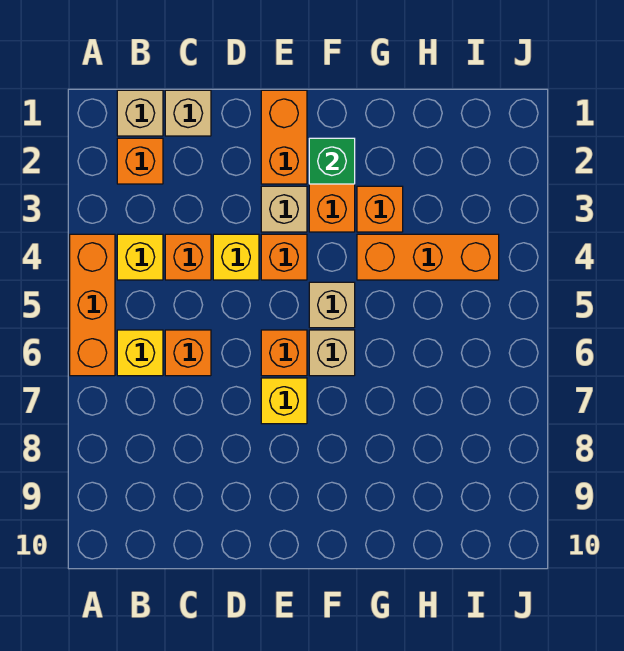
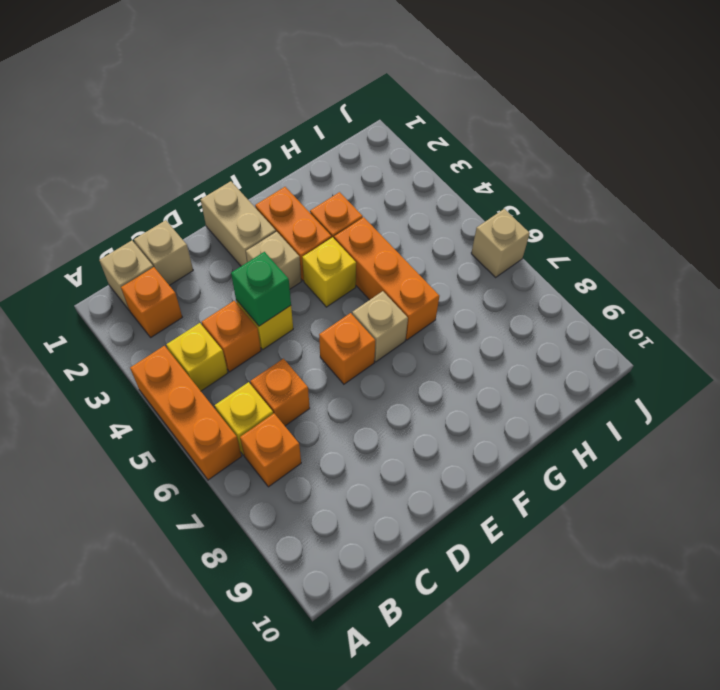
orange 1x2 brick [261,90,307,184] -> tan 1x2 brick [201,181,276,266]
orange 1x1 brick [261,234,307,280] -> orange 1x1 brick moved to [240,414,301,487]
yellow 1x1 brick [261,378,307,424] -> yellow 1x1 brick moved to [302,237,356,307]
green 1x1 brick [309,138,355,184] -> green 1x1 brick moved to [231,252,291,326]
tan 1x1 brick [309,282,355,328] -> tan 1x1 brick moved to [471,209,530,277]
orange 1x3 brick [357,234,499,280] -> orange 1x3 brick turned to [334,217,439,340]

